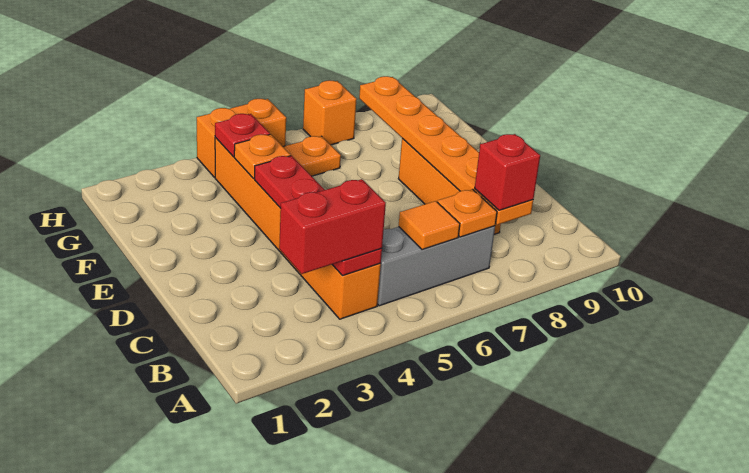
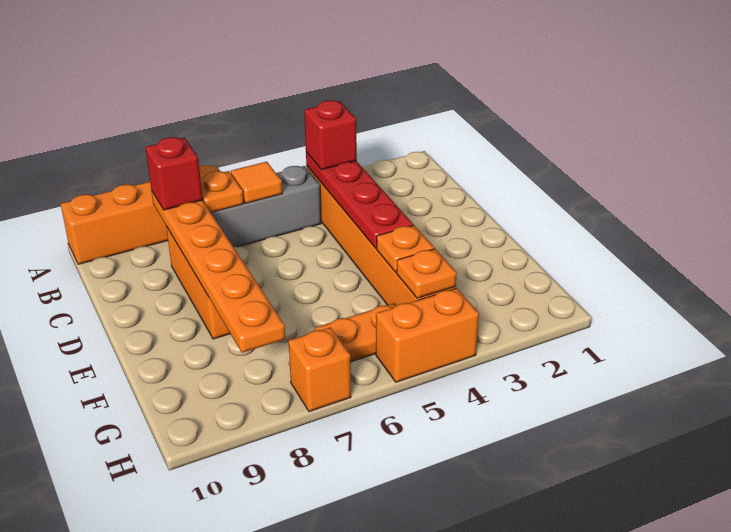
none -> orange 1x4 brick [61,165,220,264]
red 1x2 brick [279,179,386,274] -> red 1x1 brick [304,100,357,170]
red 1x1 plate [215,114,270,157] -> orange 1x1 plate [397,249,457,298]

